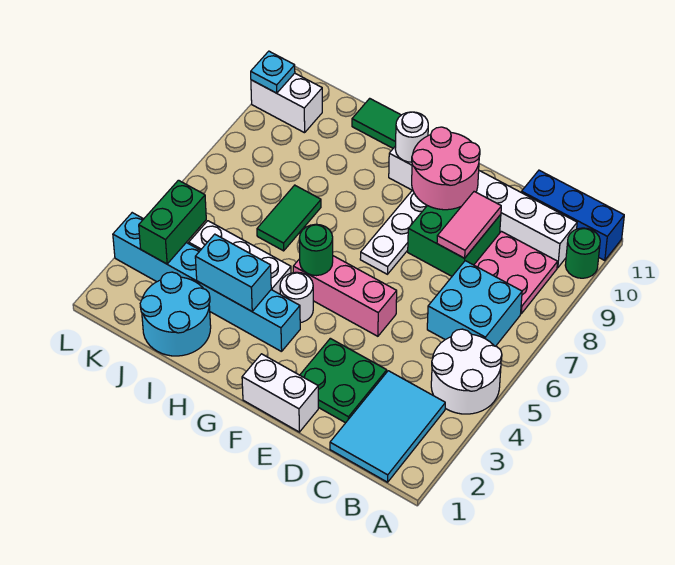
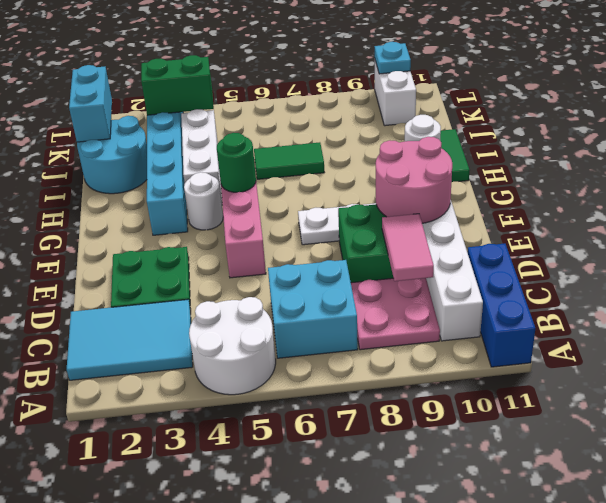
green 1x1 round brick [565,228,600,278] -> none
pink 1x2 tile [437,192,501,258] -> pink 1x2 tile turned to [382,214,434,281]
white 1x2 brick [242,354,318,432] -> none
cyan 1x2 brick [195,234,271,311] -> cyan 1x2 brick moved to [69,65,112,142]

